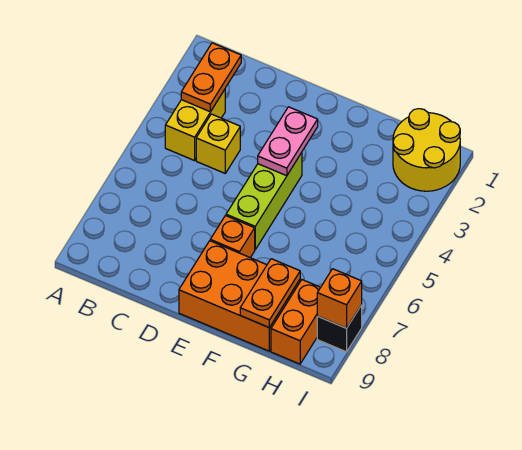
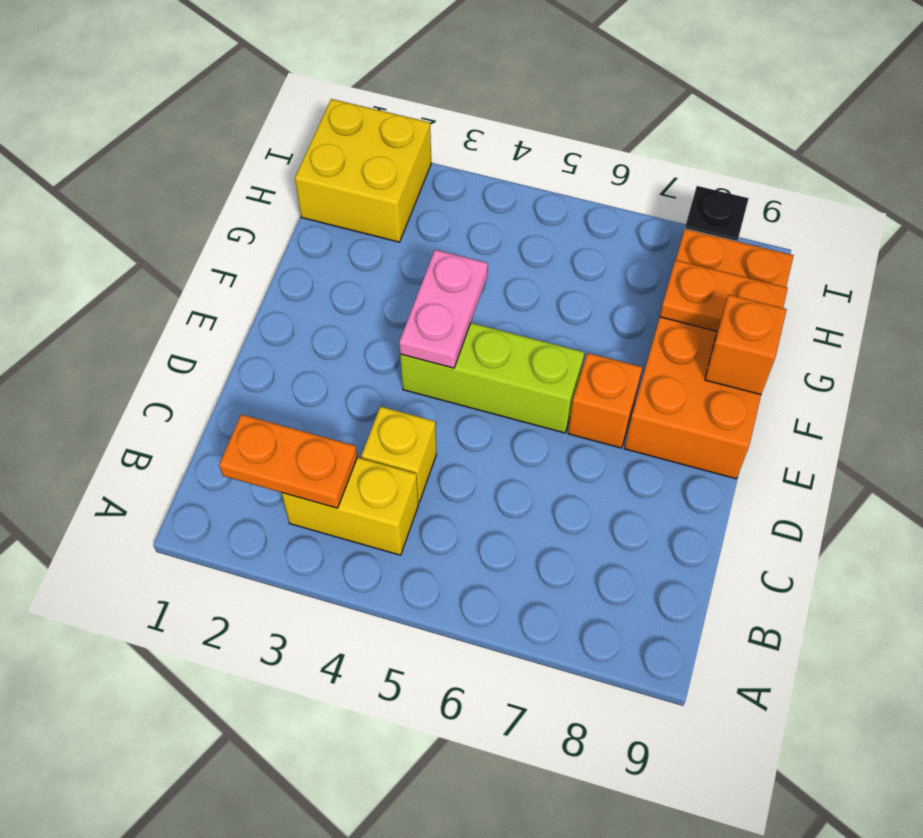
pink 1x2 plate [258,107,318,176] -> pink 1x2 plate turned to [399,250,488,368]
yellow 2x2 round brick [393,109,460,191] -> yellow 2x2 brick [295,99,431,242]
orange 1x1 brick [317,269,362,328] -> orange 1x1 brick moved to [705,295,787,395]

